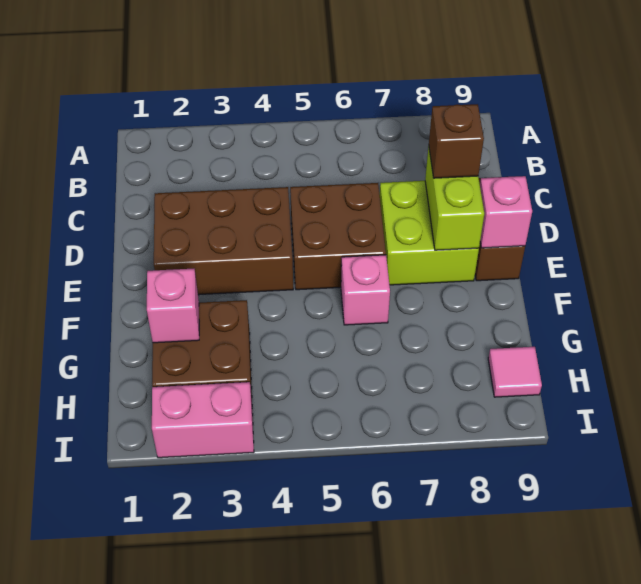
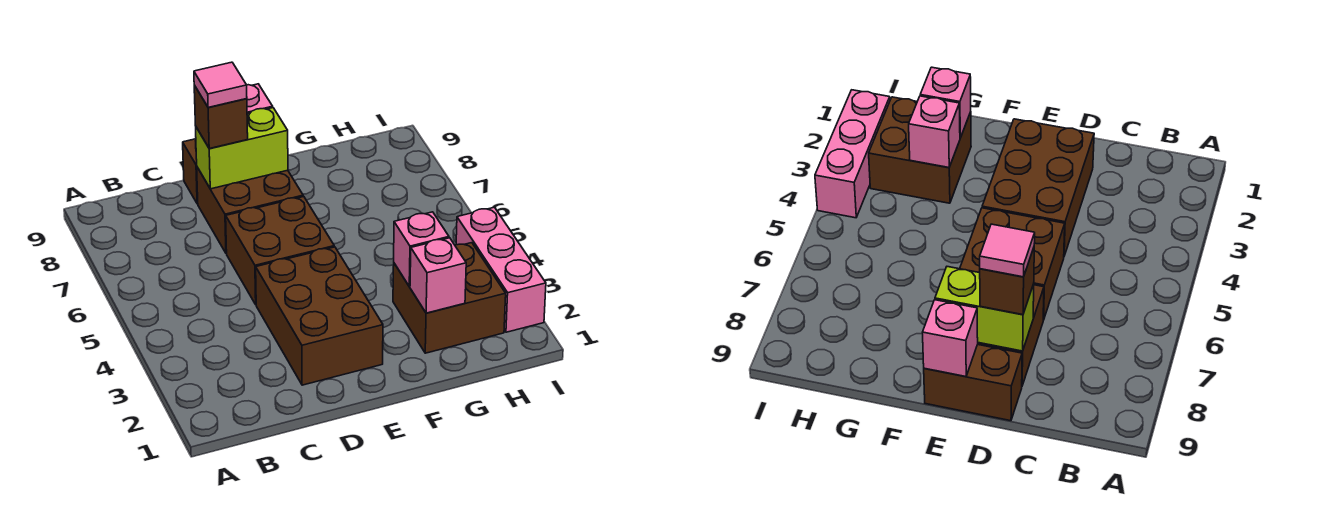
lime 2x2 brick [380,181,479,285] -> brown 2x2 brick [197,167,303,253]
pink 1x1 brick [341,255,390,325] -> pink 1x1 brick moved to [394,212,449,287]
pink 1x1 tile [488,347,542,397] -> pink 1x1 tile moved to [194,62,247,107]
pink 1x2 brick [152,382,254,458] -> pink 1x3 brick [456,207,546,332]

